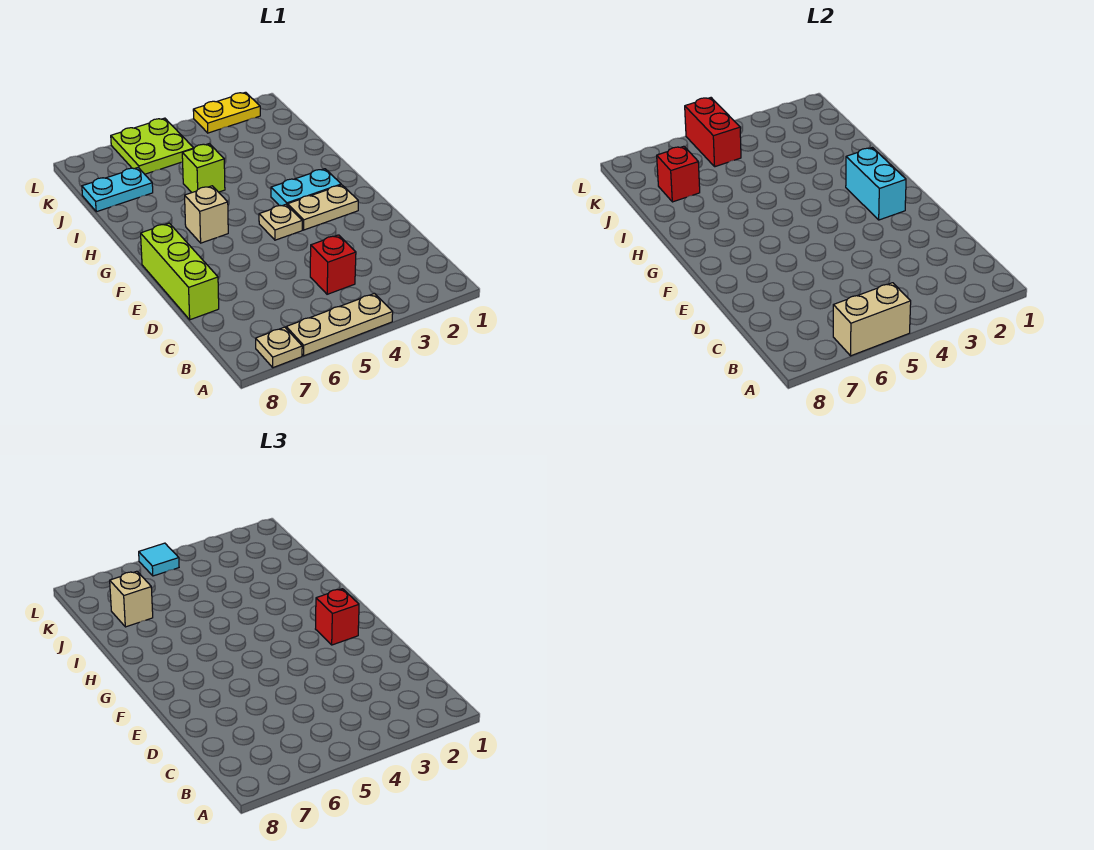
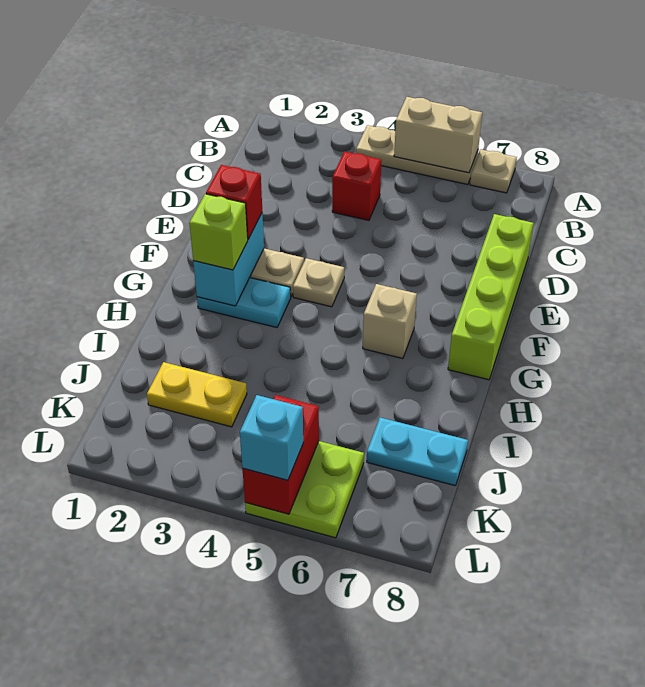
lime 1x3 brick [141,223,219,320] -> lime 1x4 brick [448,214,534,380]
lime 1x1 brick [182,144,225,192] -> lime 1x1 brick moved to [189,194,248,270]
red 1x1 brick [657,146,700,202] -> none
tan 1x1 brick [110,571,153,627] -> none
yellow 1x2 plate [193,92,260,133] -> yellow 1x2 plate moved to [147,362,247,427]
cyan 1x1 tile [139,543,179,576] -> cyan 1x1 brick [240,395,303,480]

